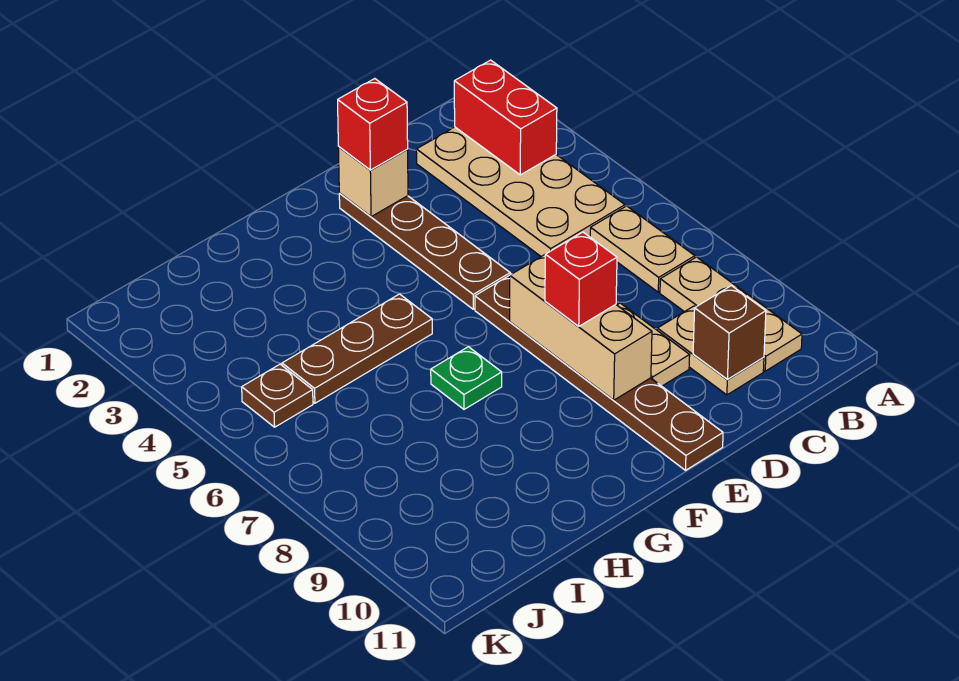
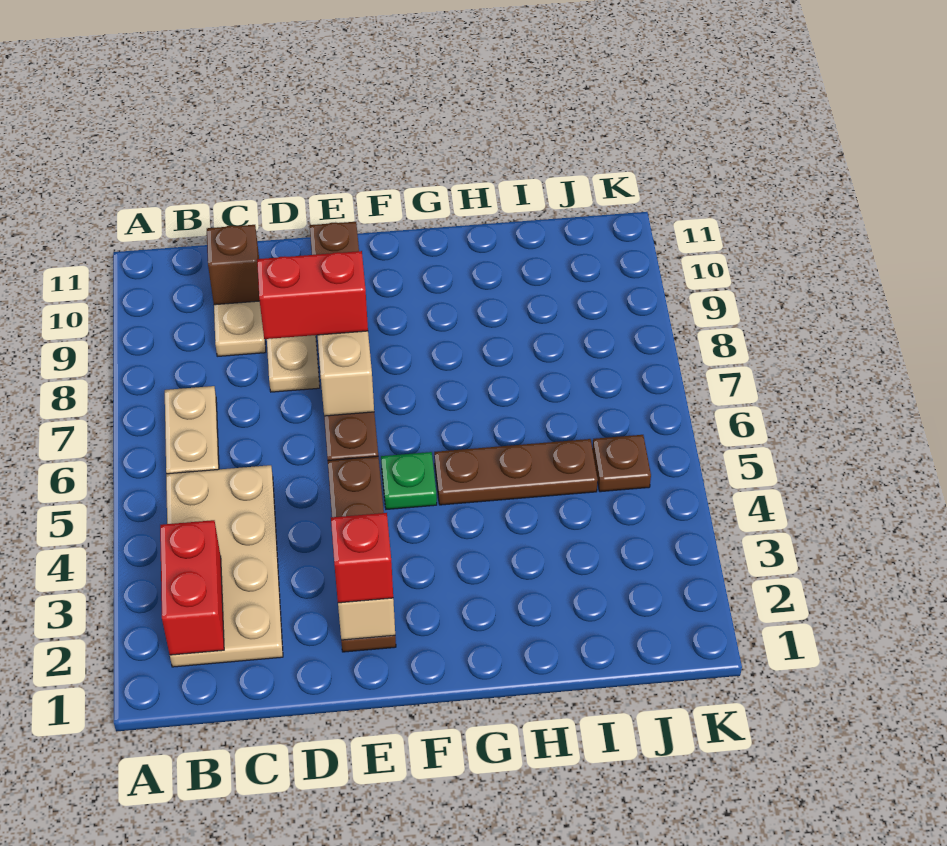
tan 1x3 plate [660,257,802,371] -> none
red 1x1 brick [545,232,617,326] -> red 1x2 brick [257,251,368,339]
green 1x1 plate [431,347,502,409] -> green 1x1 plate moved to [381,452,437,509]

